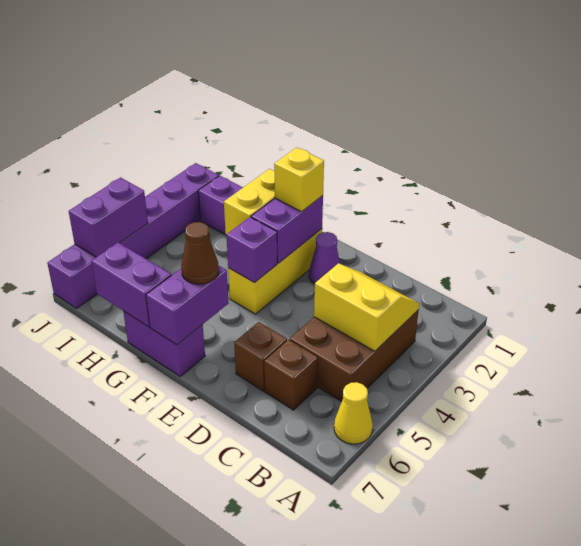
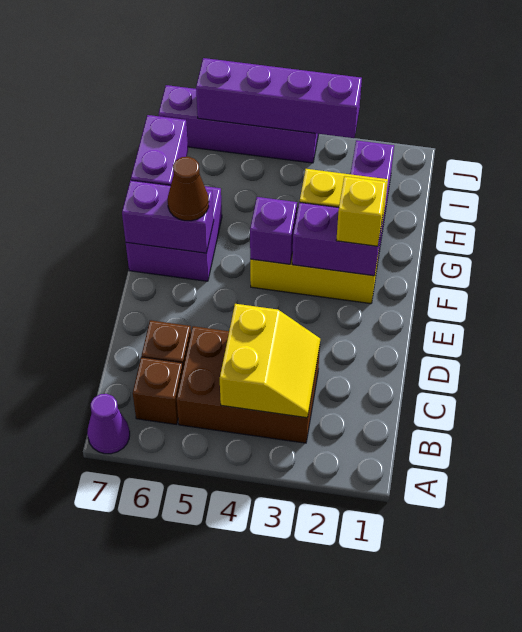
yellow 1x1 cone [334,382,373,444] -> none
brown 1x1 brick [234,322,287,391] -> brown 1x1 brick moved to [133,357,183,425]
purple 1x1 cone [309,232,341,284] -> purple 1x1 cone moved to [87,394,130,454]
purple 1x2 brick [123,311,205,376] -> purple 2x2 brick [126,186,222,281]
purple 1x6 brick [47,163,219,308] -> purple 1x4 brick [159,85,318,163]
purple 1x2 brick [69,178,148,257] -> purple 1x4 brick [196,58,362,138]

